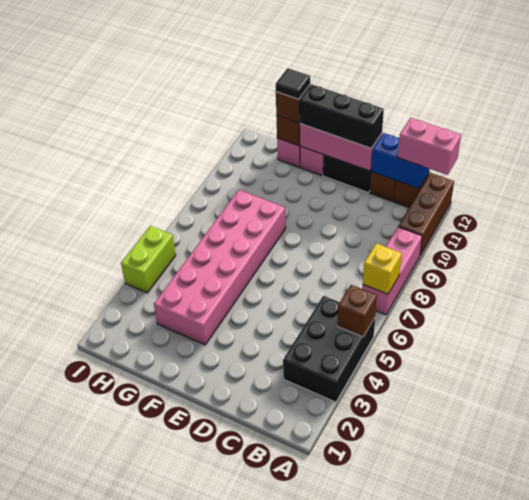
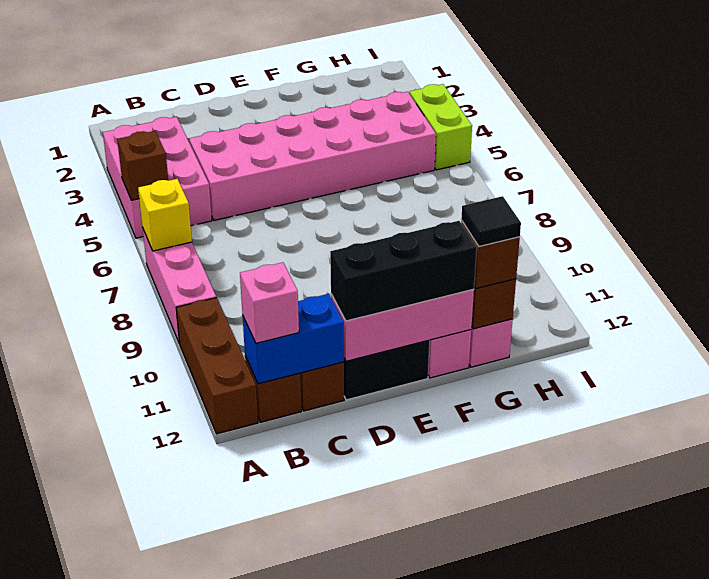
black 2x3 brick [283,296,375,402] -> pink 2x3 brick [103,117,212,238]
pink 1x2 brick [398,118,461,175] -> pink 1x1 brick [240,262,299,343]
pink 2x6 brick [154,190,286,345] -> pink 2x6 brick turned to [189,92,436,220]

